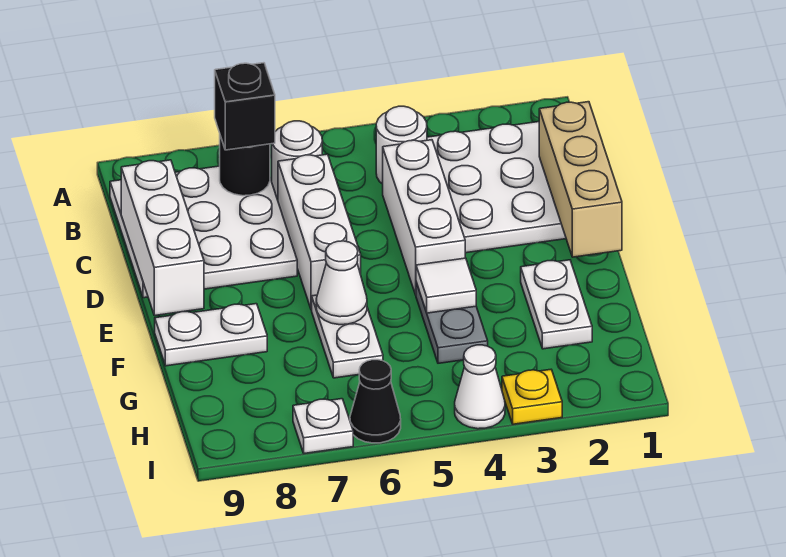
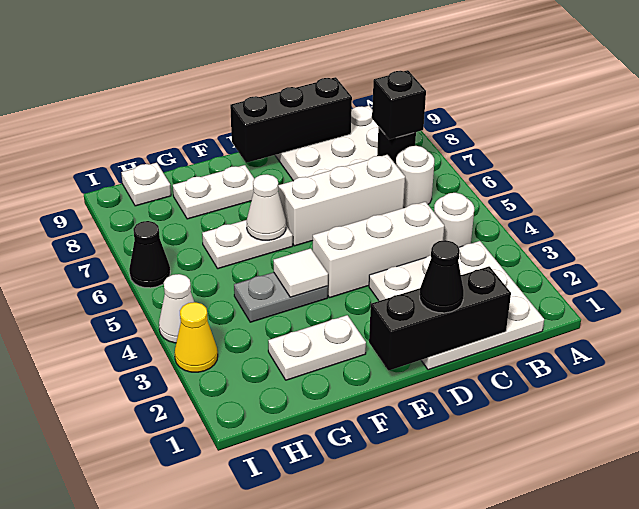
tan 1x3 brick [539,102,622,257] -> black 1x3 brick [369,266,511,371]
white 1x3 brick [121,160,204,316] -> black 1x3 brick [230,77,352,163]
none -> black 1x1 cone [420,240,464,313]
white 1x2 plate [155,304,267,366] -> white 1x2 plate turned to [173,165,254,219]
yellow 1x1 plate [502,370,562,424] -> yellow 1x1 cone [175,302,218,372]
white 1x1 plate [293,399,353,453] -> white 1x1 plate moved to [121,163,171,206]

